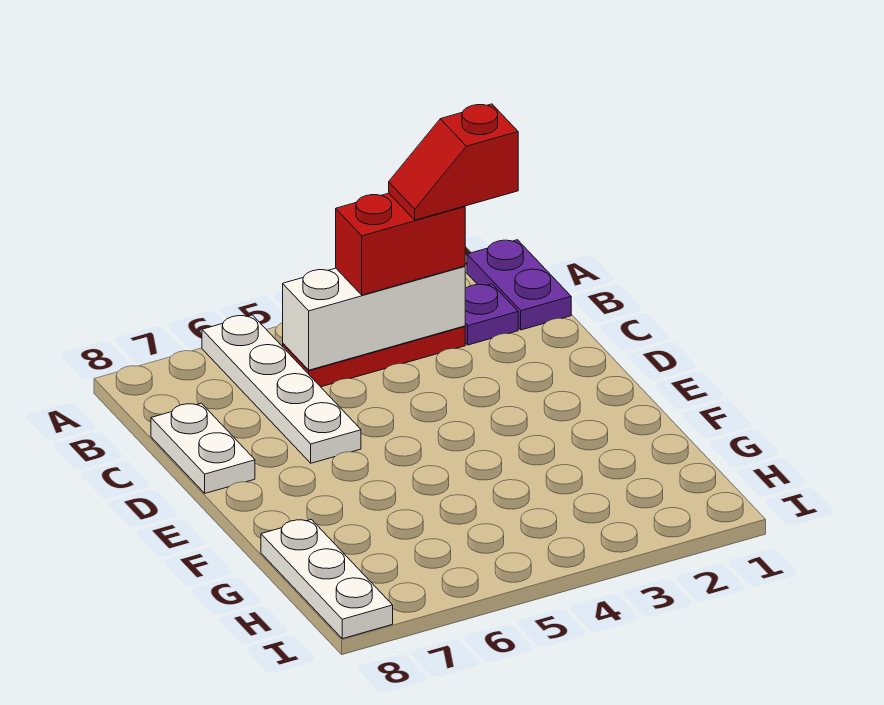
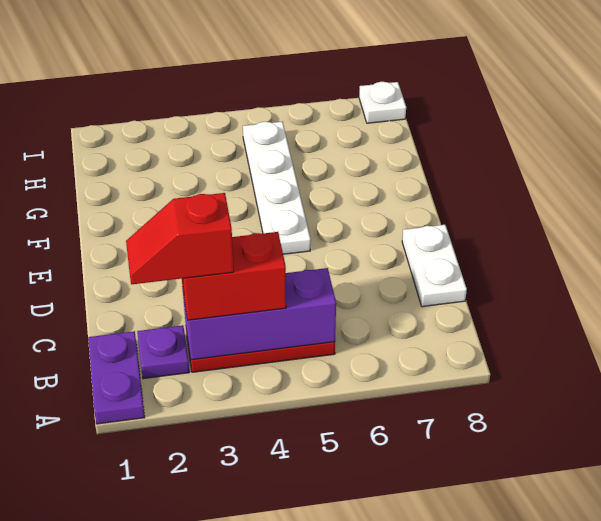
white 1x4 plate [202,315,361,463] -> white 1x4 plate moved to [243,122,311,254]
red 1x2 slope [389,104,518,220] -> red 1x2 slope turned to [126,193,234,284]
white 1x3 brick [283,266,465,370] -> purple 1x3 brick [183,268,336,360]
white 1x3 plate [261,519,393,639] -> white 1x1 plate [359,82,406,123]

